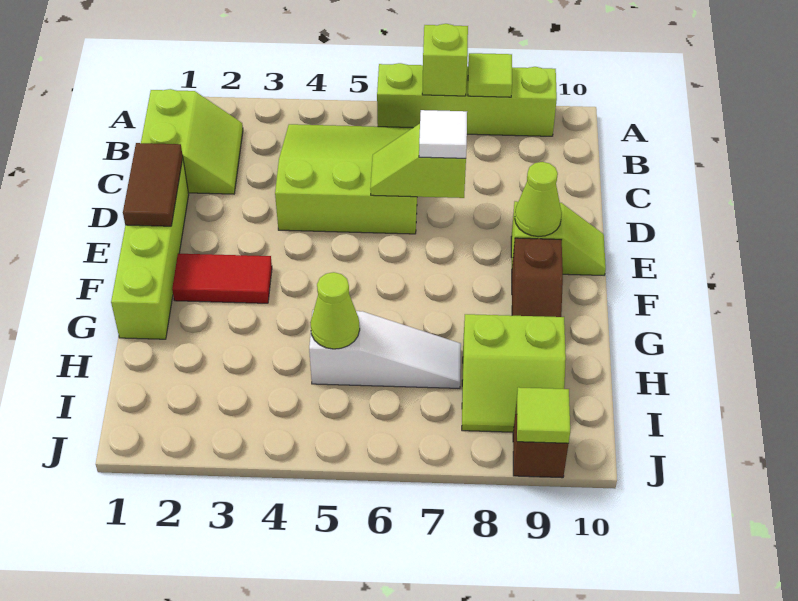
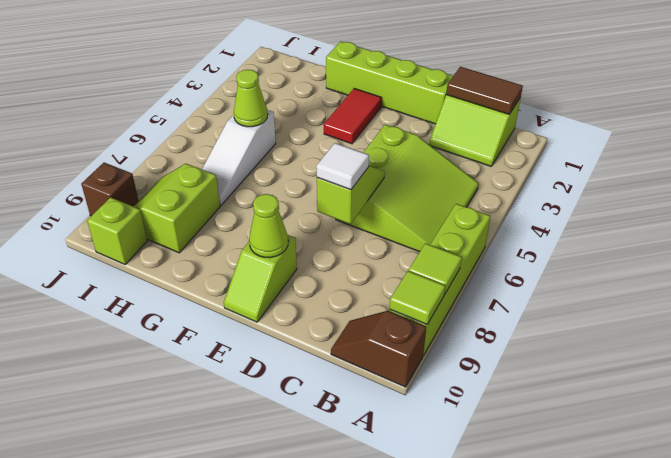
lime 1x1 brick [422,24,468,96] -> lime 1x1 brick moved to [87,197,147,264]
brown 1x2 tile [123,143,183,226] -> brown 1x2 tile moved to [446,67,523,114]
brown 1x2 slope [512,238,563,317] -> brown 1x2 slope moved to [331,311,426,387]
lime 1x1 tile [517,387,570,443] -> lime 1x1 tile moved to [390,271,445,324]

